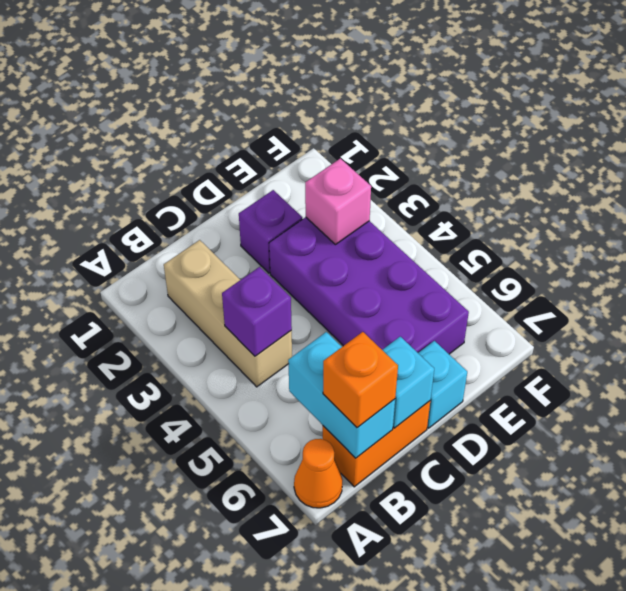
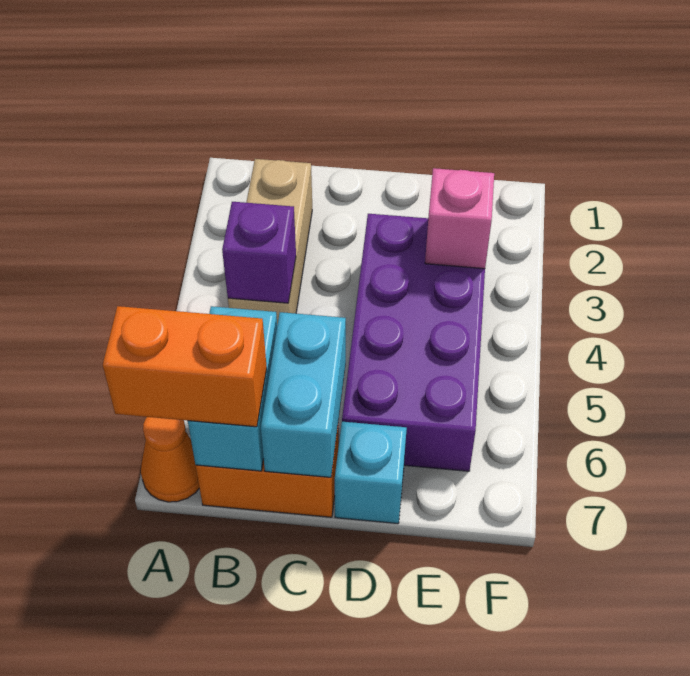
orange 1x1 brick [323,332,398,428] -> orange 1x2 brick [103,306,267,427]
cyan 1x1 brick [383,337,434,428] -> cyan 1x2 brick [261,312,346,477]
purple 1x1 brick [239,190,302,273] -> none

